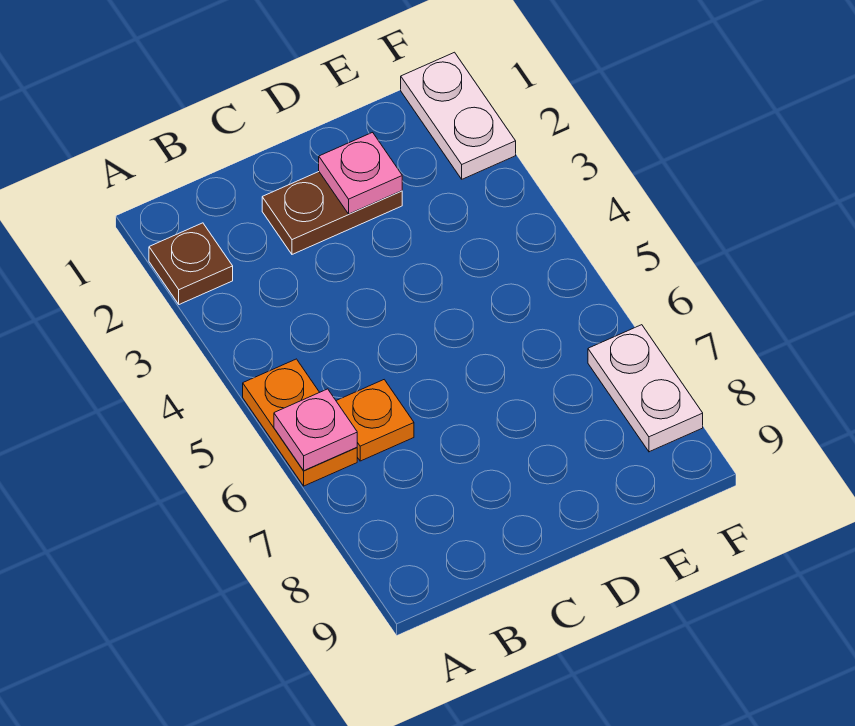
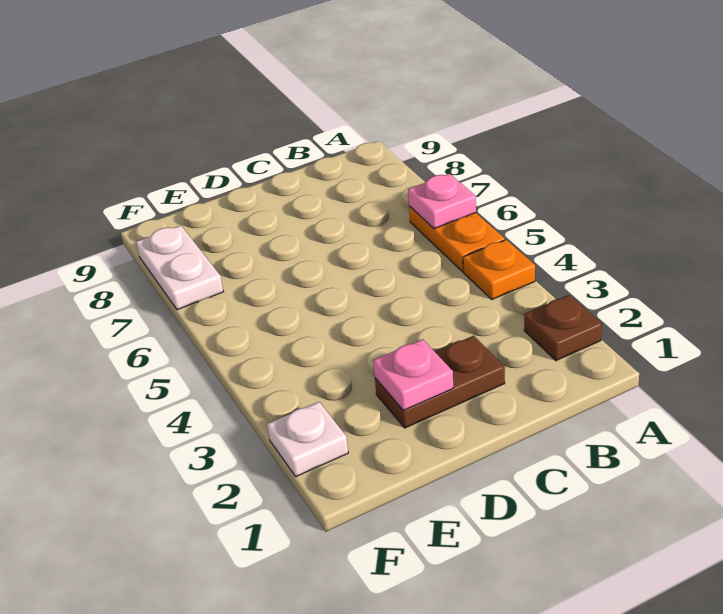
orange 1x1 plate [336,380,414,461] -> orange 1x1 plate moved to [463,240,535,299]
white 1x2 plate [401,52,516,179] -> white 1x1 plate [267,402,348,476]

